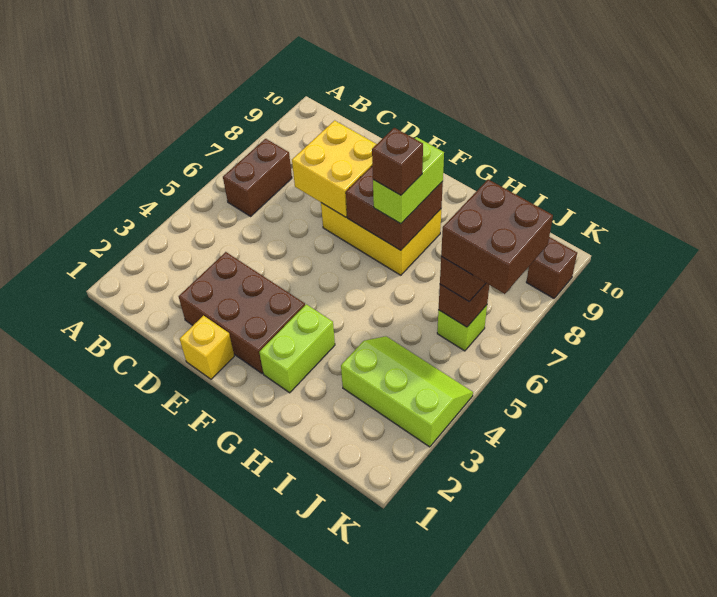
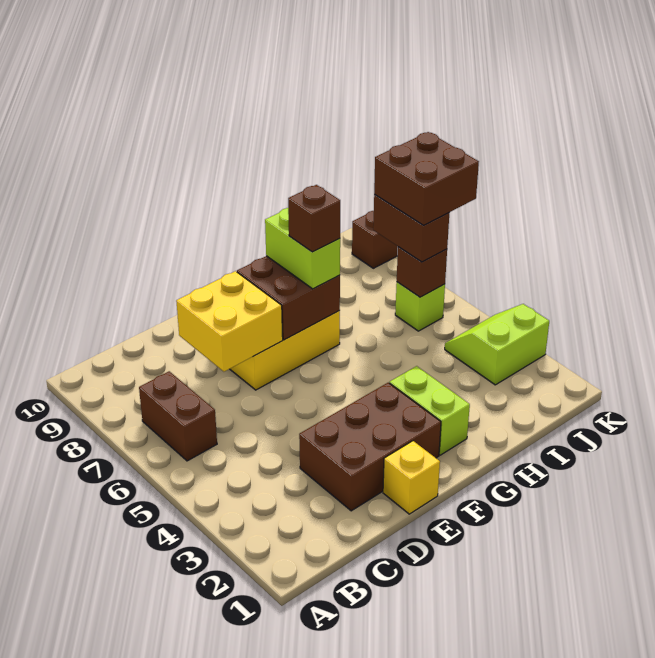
lime 2x3 slope [341,336,473,447] -> lime 2x2 slope [445,304,549,385]

